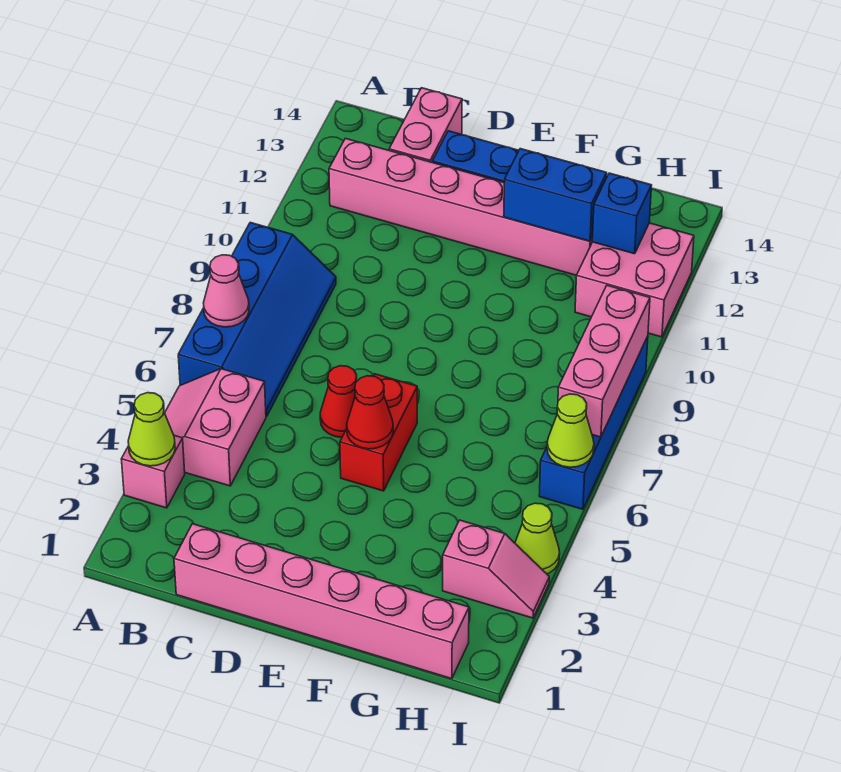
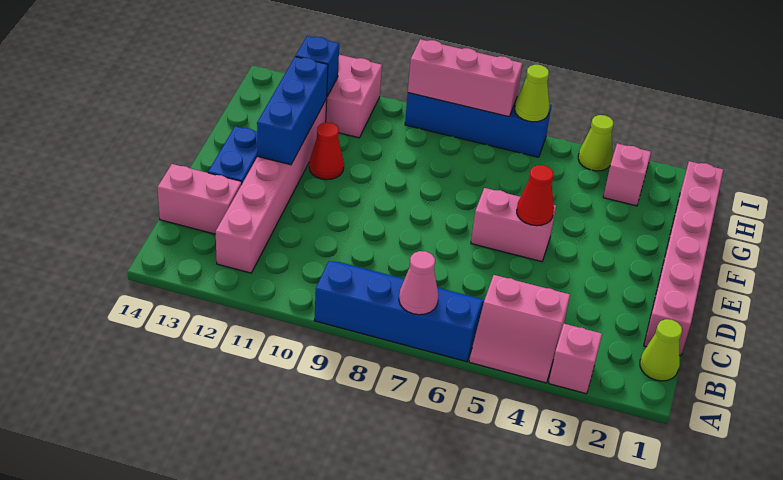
lime 1x1 cone [128,393,175,466] -> lime 1x1 cone moved to [640,319,682,381]
red 1x1 cone [320,366,357,438] -> red 1x1 cone moved to [309,122,344,180]
red 1x2 brick [340,374,417,491] -> pink 1x2 brick [471,188,556,262]
blue 1x2 brick [504,149,607,241] -> blue 1x3 brick [257,57,328,165]

